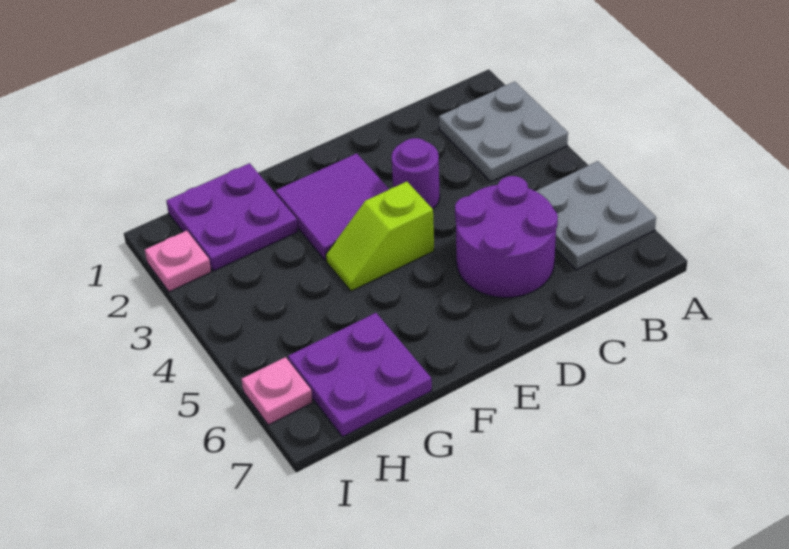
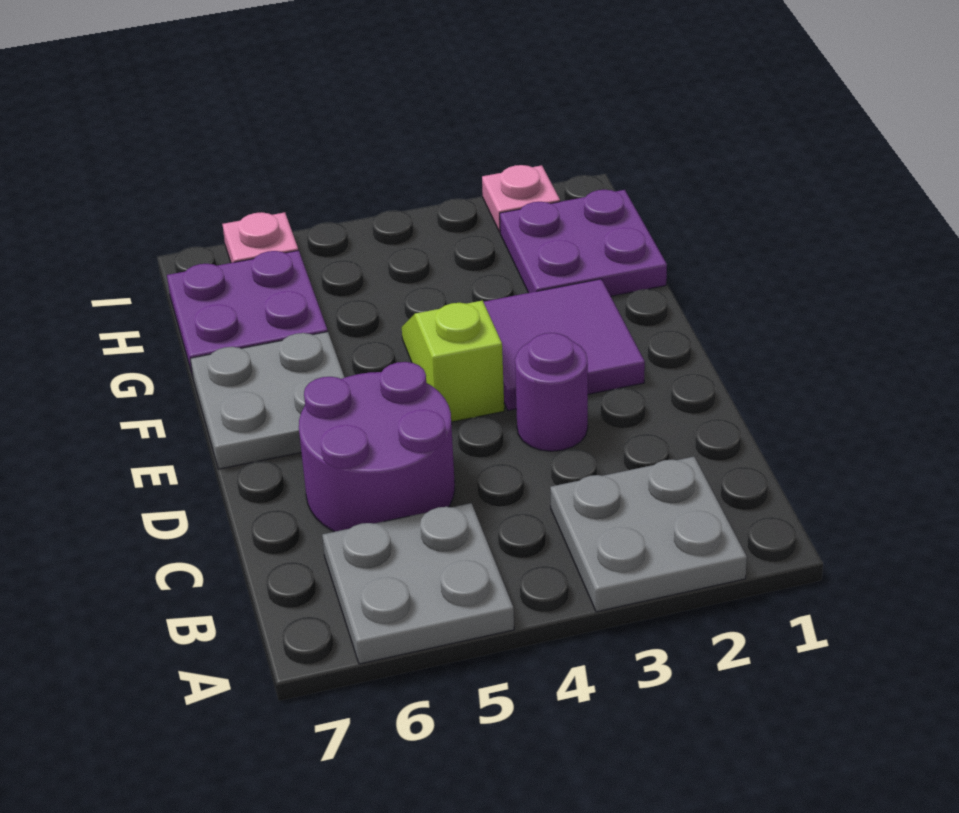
none -> grey 2x2 plate [190,332,345,469]

